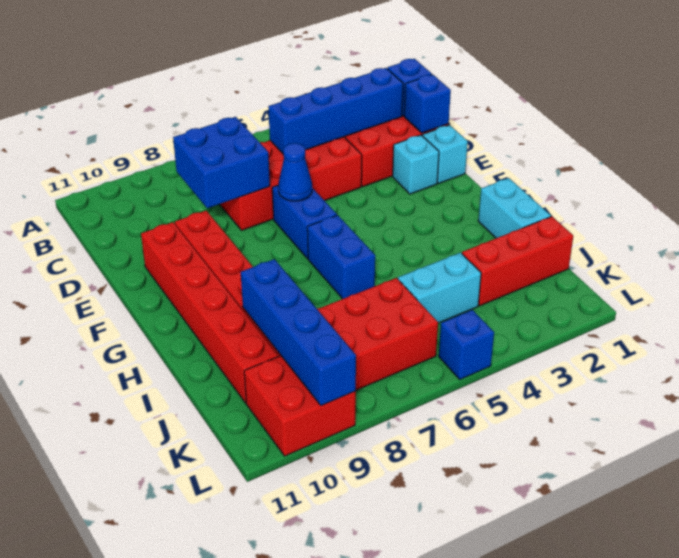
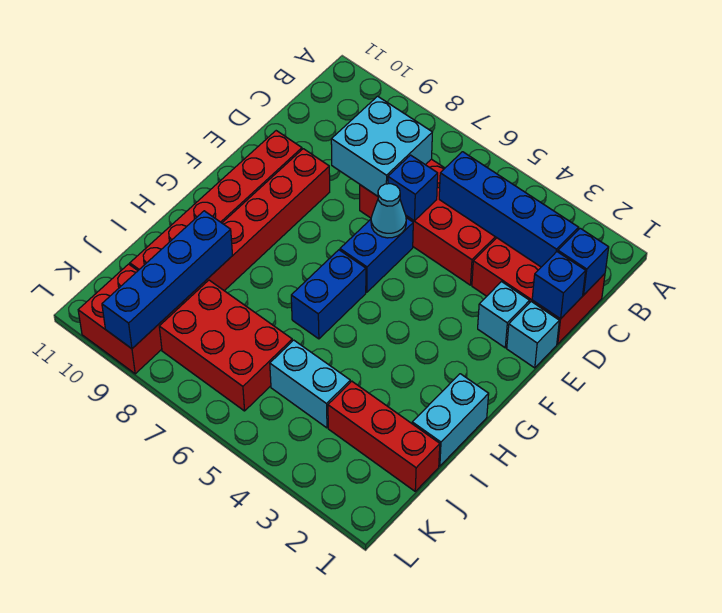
blue 2x2 brick [173,117,270,208] -> cyan 2x2 brick [331,96,432,196]
blue 1x1 cone [278,143,312,201] -> cyan 1x1 cone [371,184,406,238]
blue 1x1 brick [439,310,494,379] -> blue 1x1 brick moved to [388,155,438,221]

